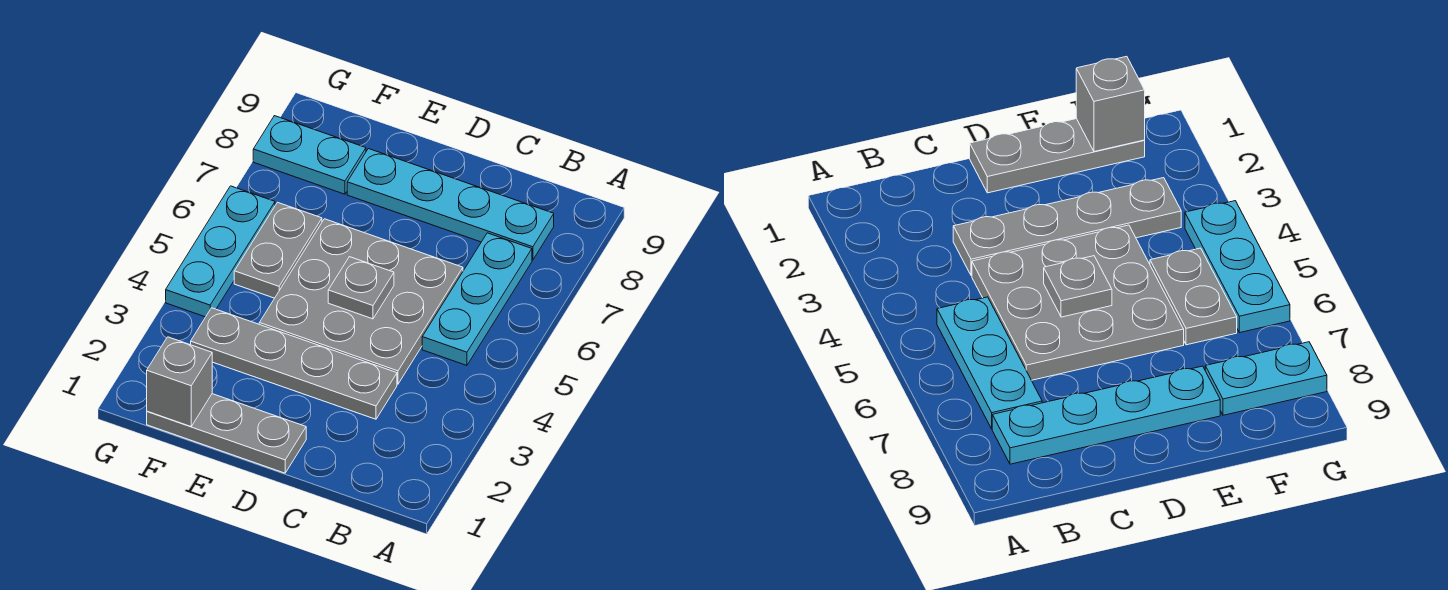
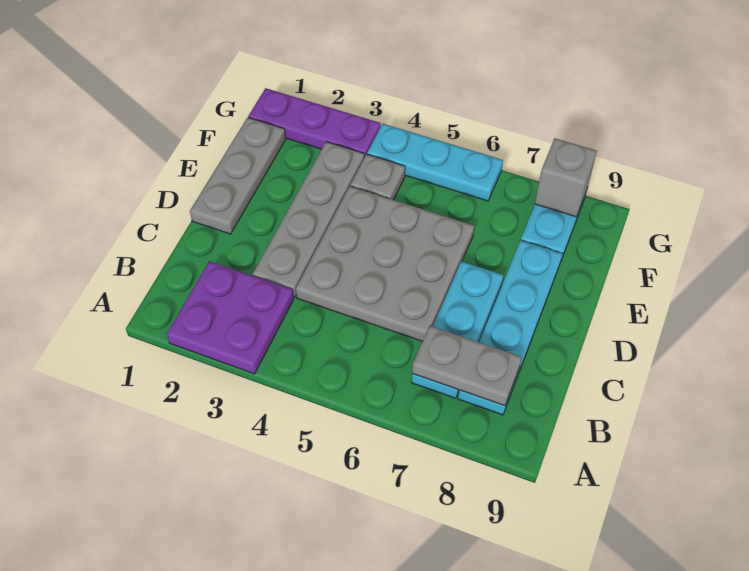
none -> purple 2x2 plate [167,261,294,374]
cyan 1x3 plate [422,233,532,365] -> cyan 1x3 plate turned to [412,261,503,398]
grey 1x1 plate [328,257,394,319] -> grey 1x1 plate moved to [350,154,405,200]
grey 1x1 brick [147,337,212,426] -> grey 1x1 brick moved to [535,138,597,217]
grey 1x2 plate [234,202,322,298] -> grey 1x2 plate moved to [412,326,522,406]
none -> purple 1x3 plate [248,88,381,157]

